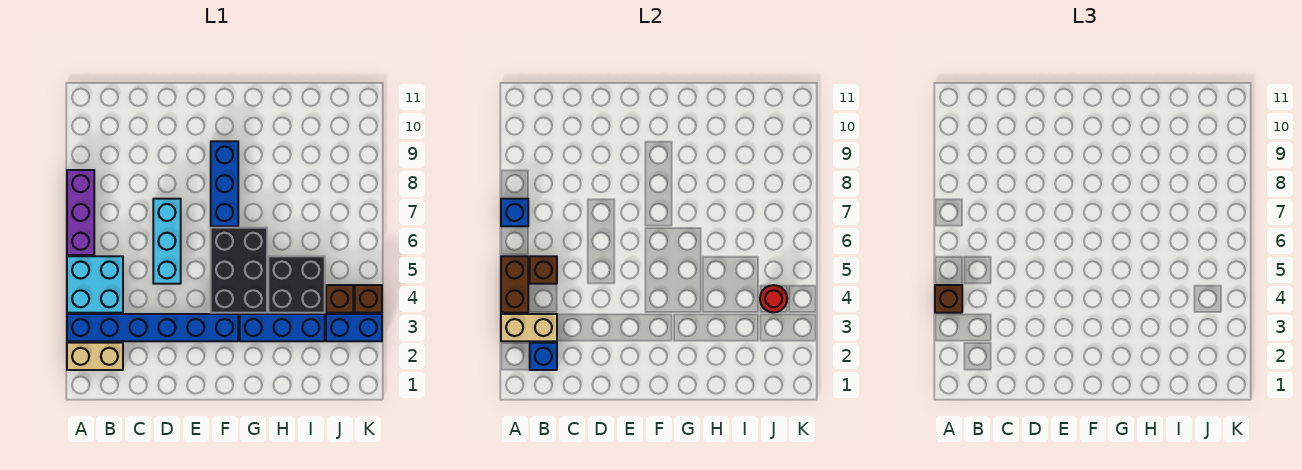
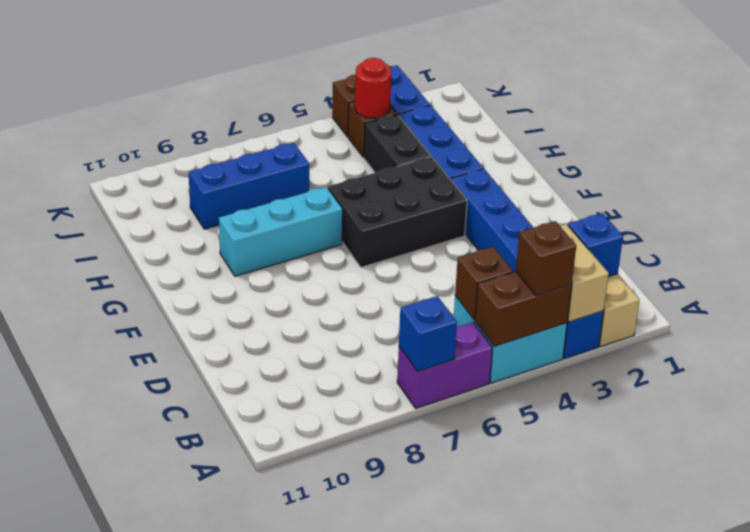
purple 1x3 brick [67,170,94,255] -> purple 1x2 brick [397,322,492,409]
cyan 1x3 brick [153,199,181,284] -> cyan 1x3 brick moved to [219,187,343,276]
blue 1x3 brick [211,141,238,226] -> blue 1x3 brick moved to [189,143,309,229]
black 2x2 brick [268,256,325,313] -> black 1x2 brick [364,114,431,173]

